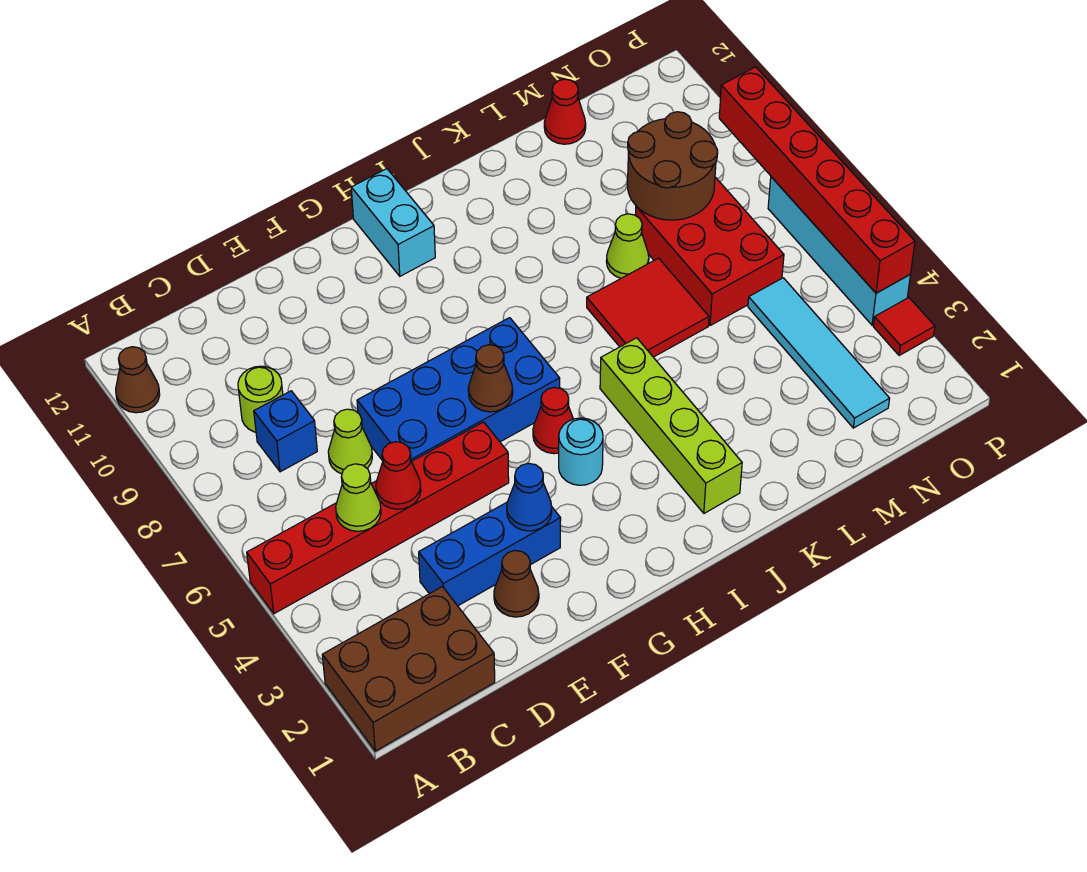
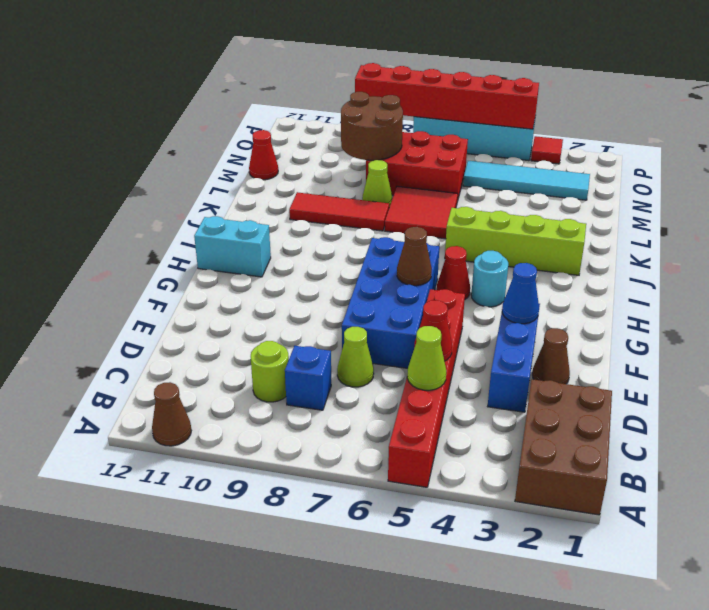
none -> red 1x3 tile [289,192,389,231]

